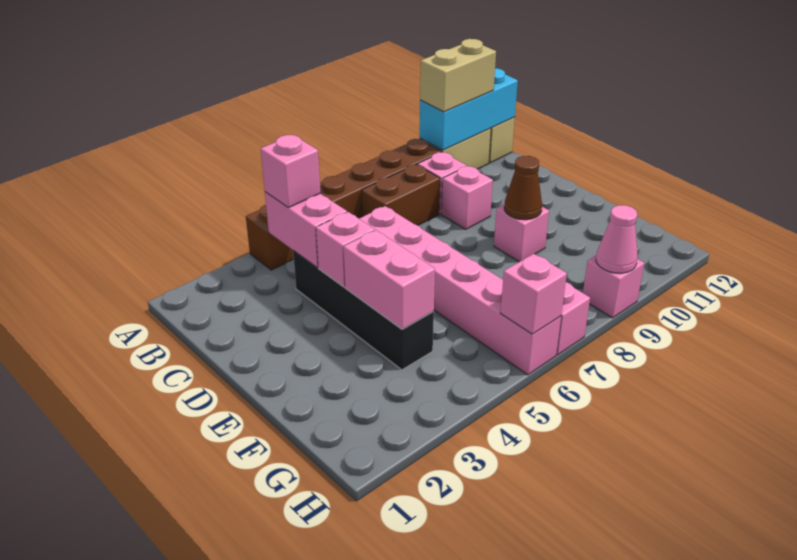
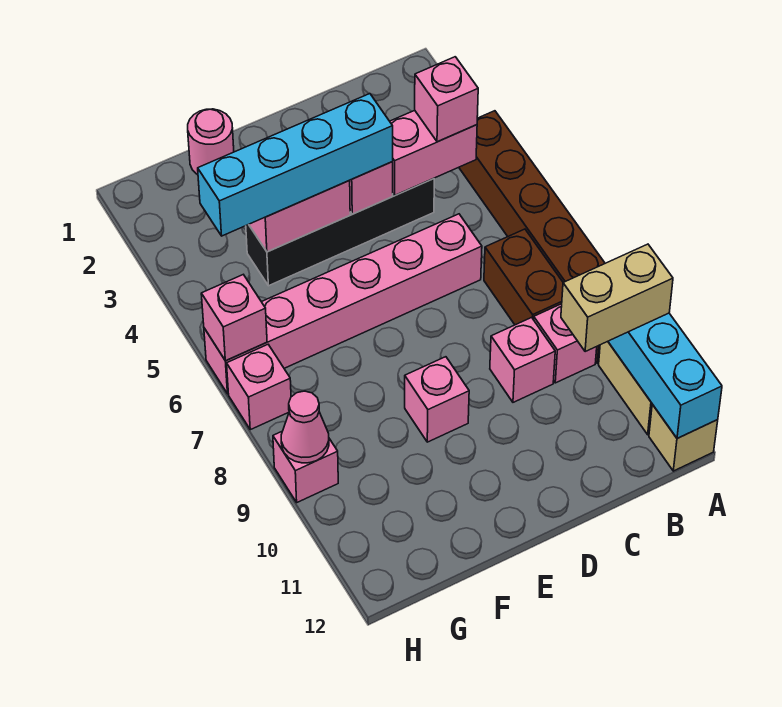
tan 1x2 brick [420,39,496,112] -> tan 1x2 brick turned to [561,244,673,352]
none -> cyan 1x4 brick [198,94,393,236]
brown 1x1 cone [504,156,542,220] -> none
none -> pink 1x1 round brick [188,109,234,175]

